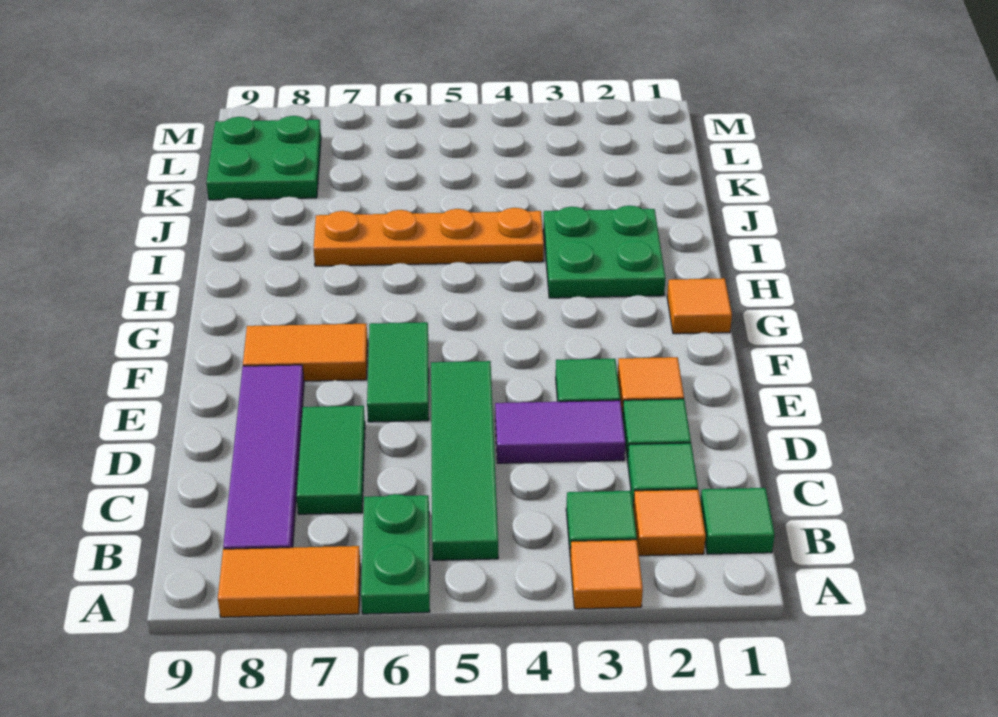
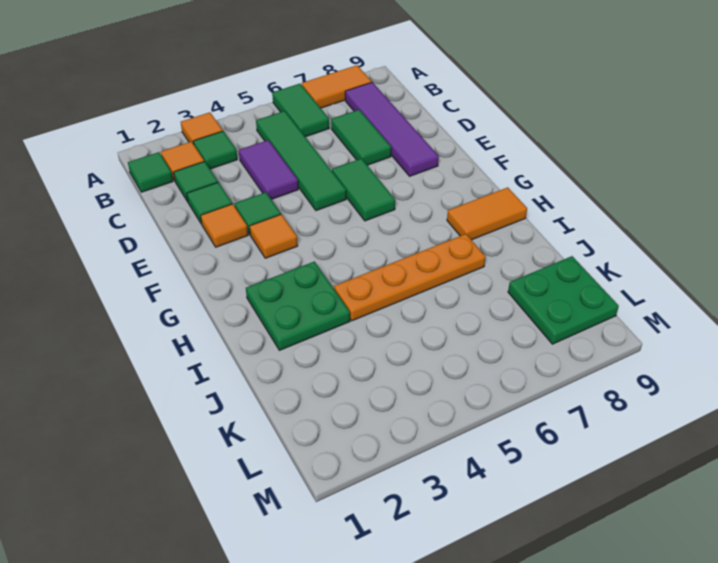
green 1x2 plate [361,494,430,614] -> green 1x2 tile [272,84,329,137]
purple 1x2 tile [495,400,625,463] -> purple 1x2 tile turned to [239,140,298,199]
orange 1x2 tile [243,324,368,381] -> orange 1x2 tile moved to [447,187,527,240]
orange 1x1 tile [667,278,732,334] -> orange 1x1 tile moved to [250,214,298,258]

